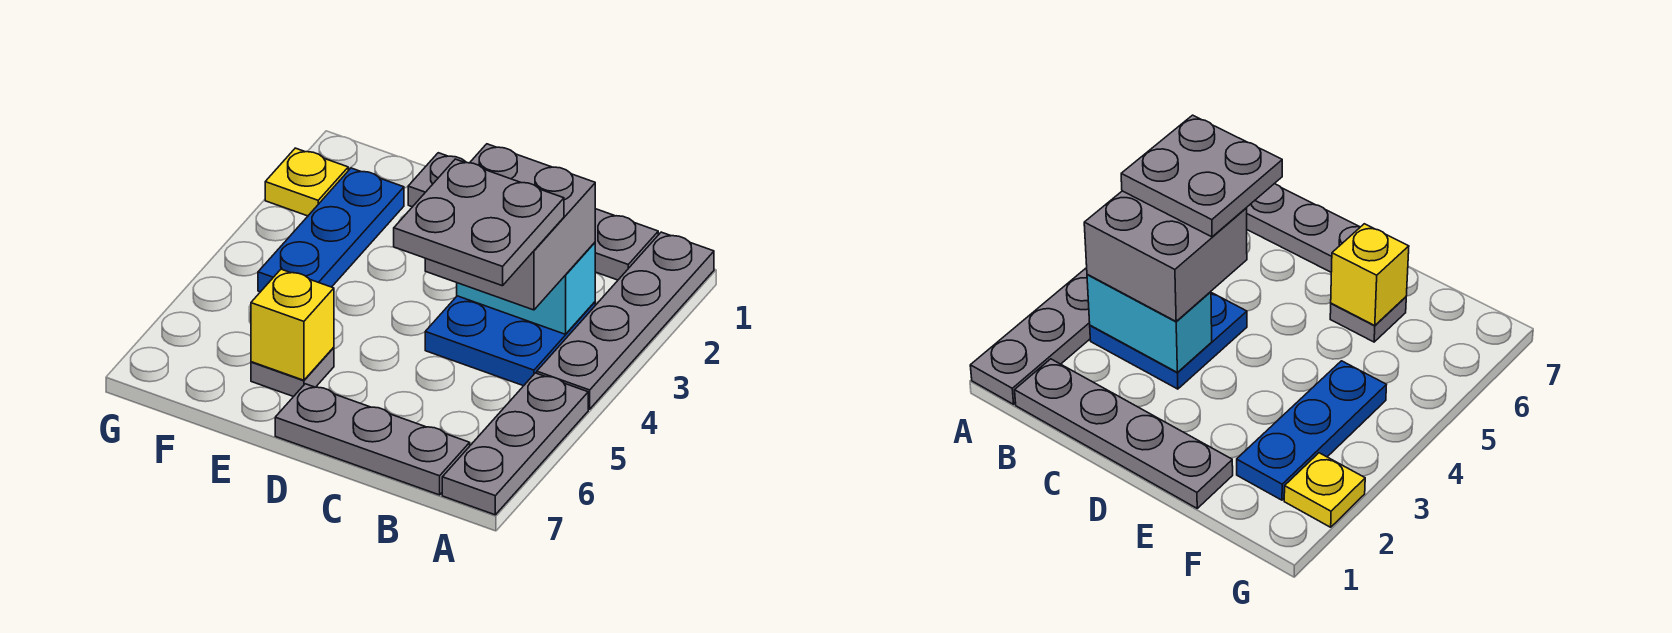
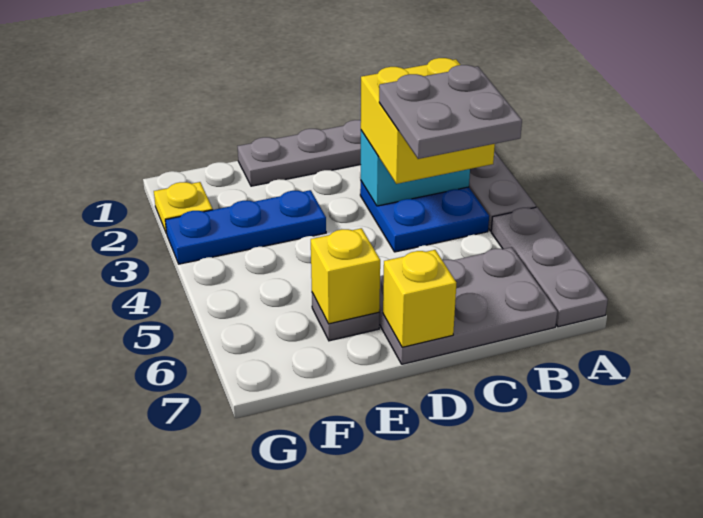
grey 2x2 brick [425,144,595,310] -> yellow 2x2 brick [361,58,495,184]
grey 1x3 plate [275,384,470,495] -> grey 2x3 plate [379,247,557,364]
none -> yellow 1x1 brick [383,250,456,347]
blue 1x3 plate [258,168,404,292] -> blue 1x3 plate turned to [165,190,326,264]

